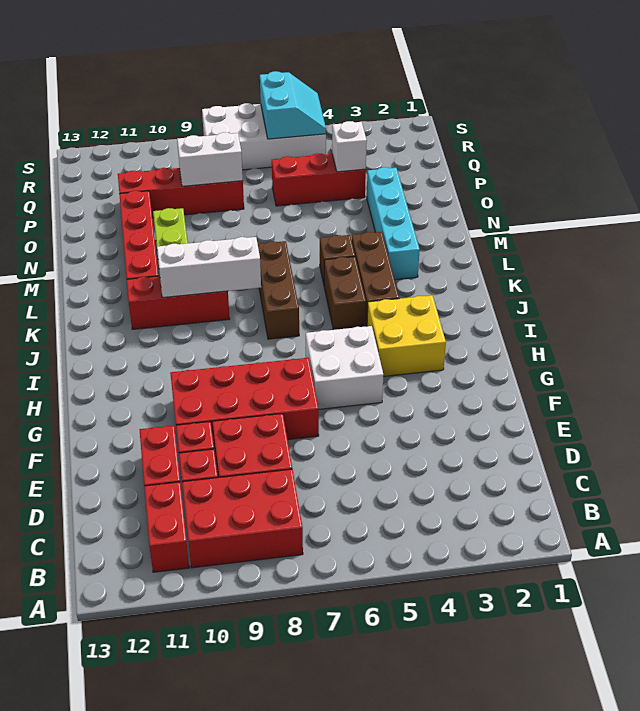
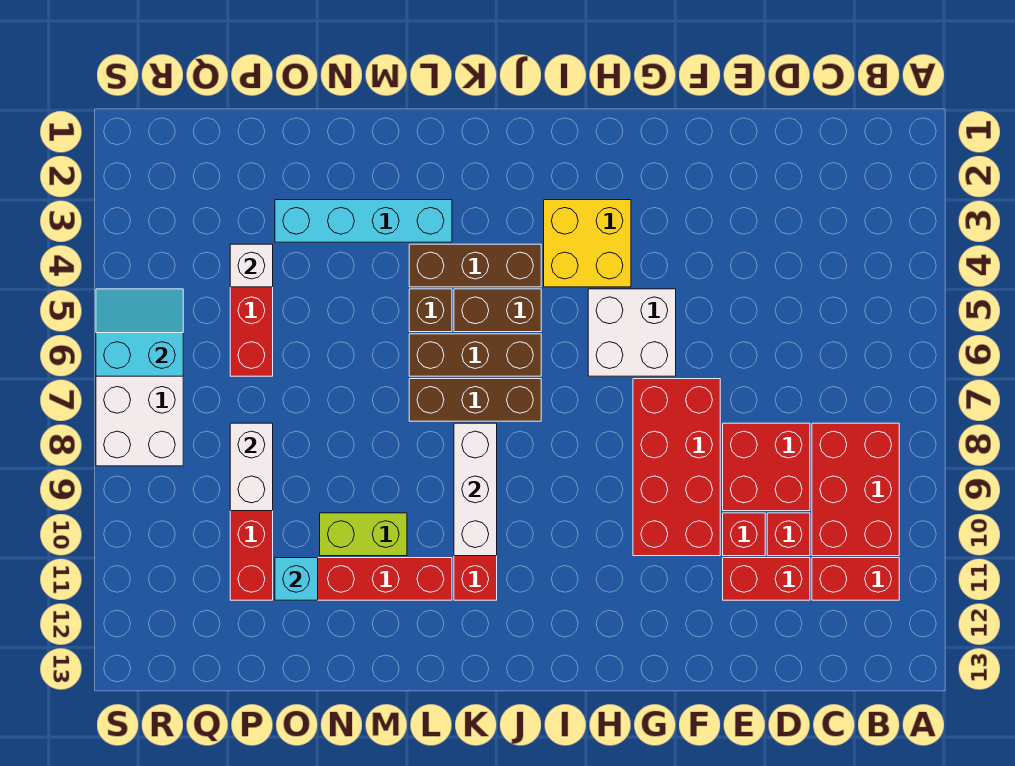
none -> brown 1x3 brick [409,334,541,376]
none -> cyan 1x1 brick [275,558,318,600]

